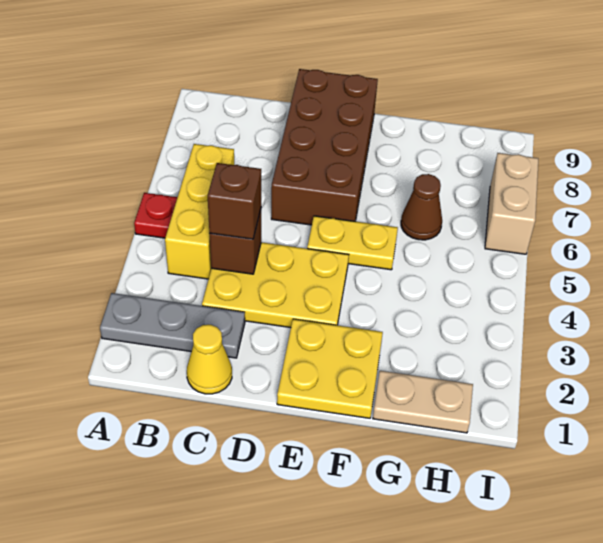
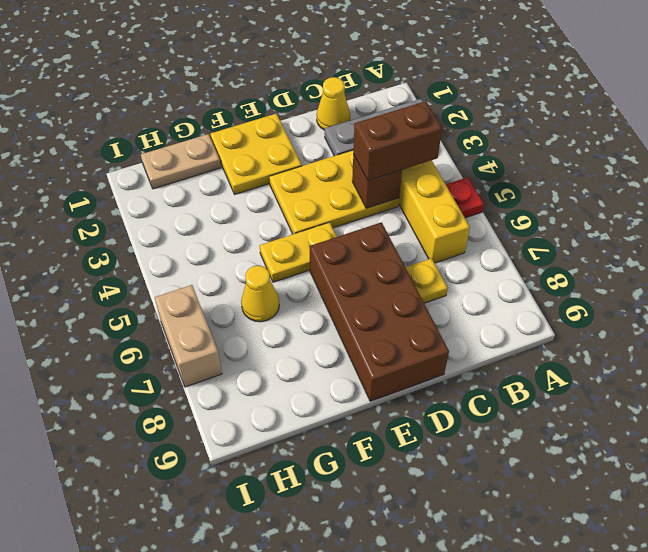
brown 1x1 brick [208,163,261,239] -> brown 1x2 brick [353,101,442,181]
none -> yellow 1x1 plate [405,258,448,303]
brown 1x1 cone [401,174,442,240] -> yellow 1x1 cone [241,266,279,322]

